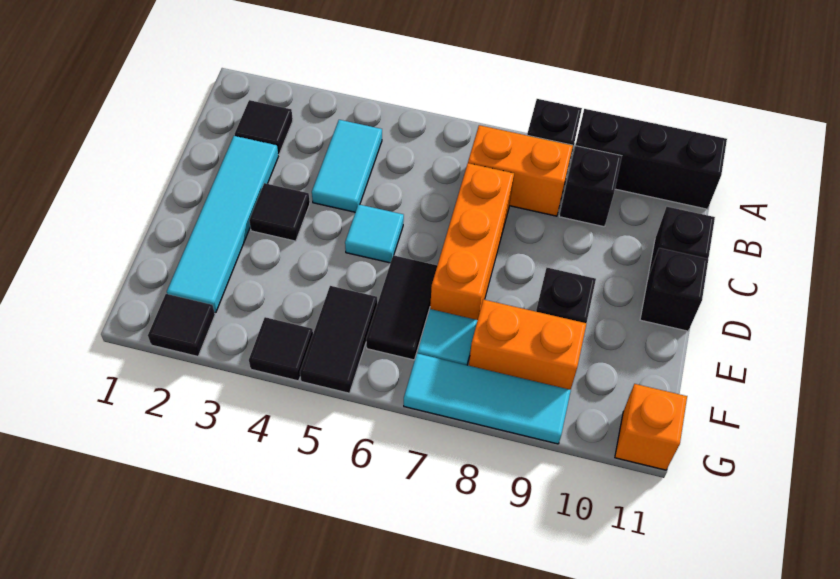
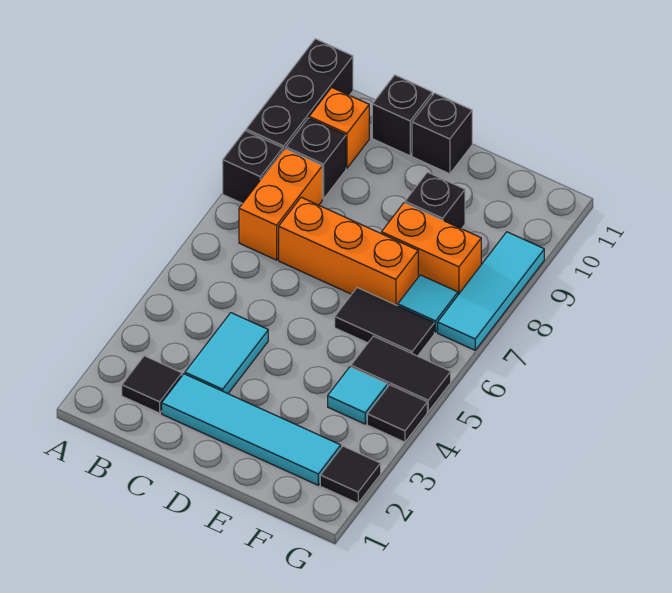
cyan 1x2 tile [312,120,382,212] -> cyan 1x2 tile turned to [185,313,268,394]
black 1x1 tile [249,183,310,241] -> none
cyan 1x1 tile [345,204,404,263] -> cyan 1x1 tile moved to [328,367,388,424]
orange 1x2 brick [469,300,586,390] -> orange 1x2 brick turned to [382,203,481,295]
orange 1x1 brick [615,384,687,470] -> orange 1x1 brick moved to [309,87,369,168]

